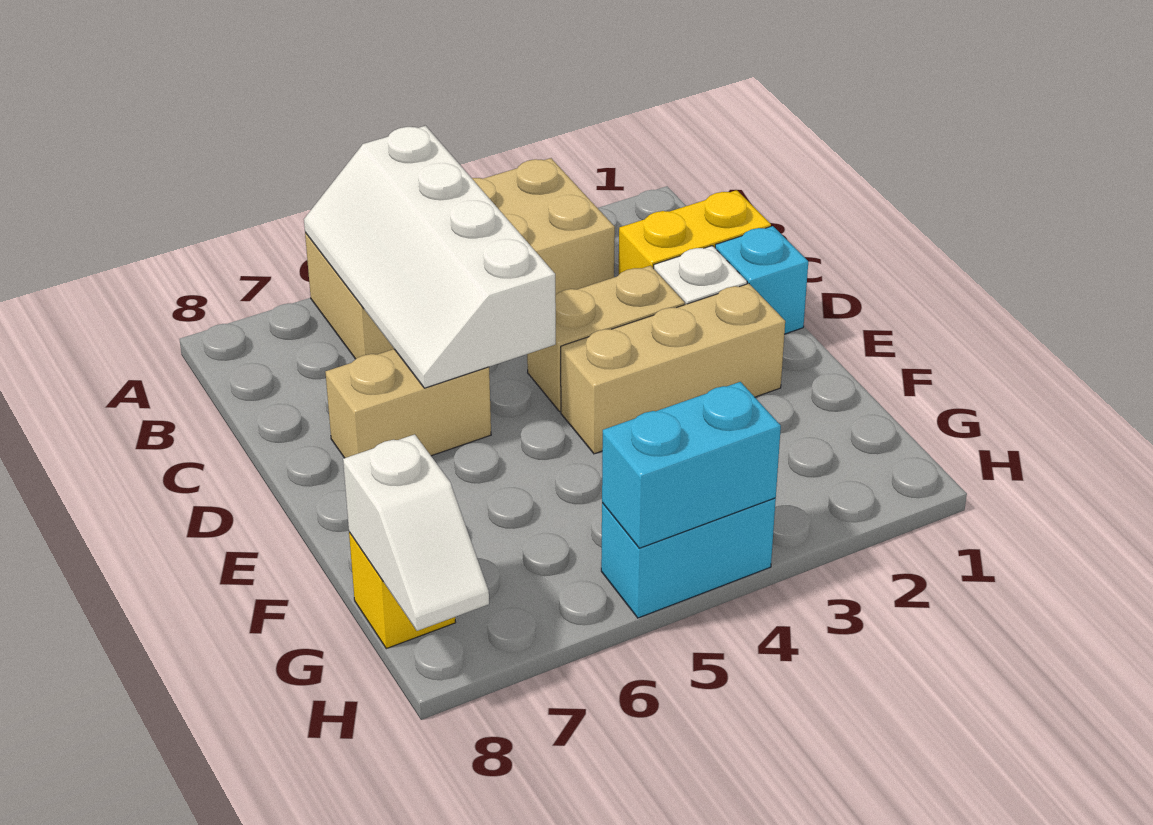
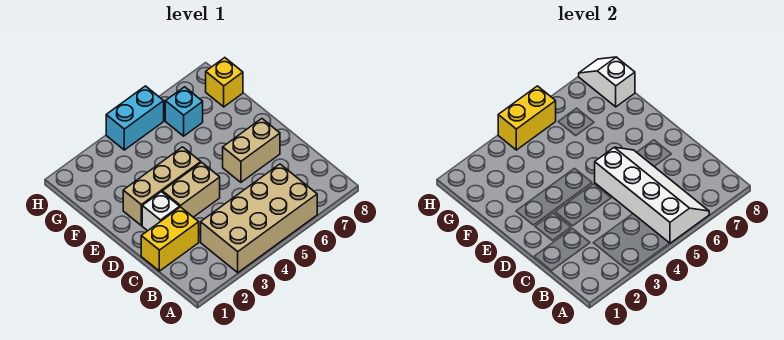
cyan 1x1 brick [715,226,808,334] -> cyan 1x1 brick moved to [165,87,203,136]
cyan 1x2 brick [602,382,781,548] -> yellow 1x2 brick [498,86,556,150]

